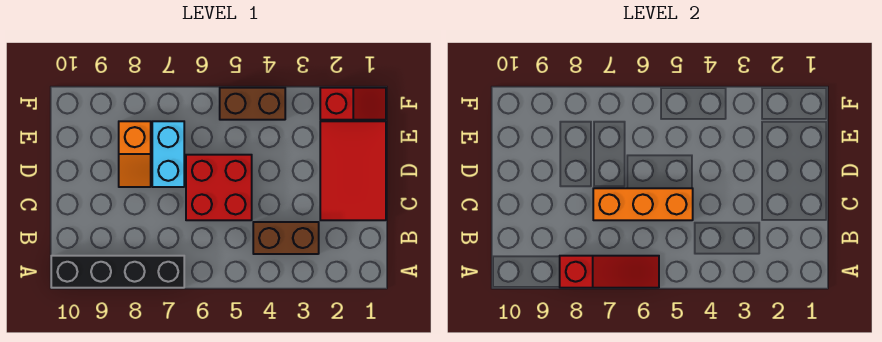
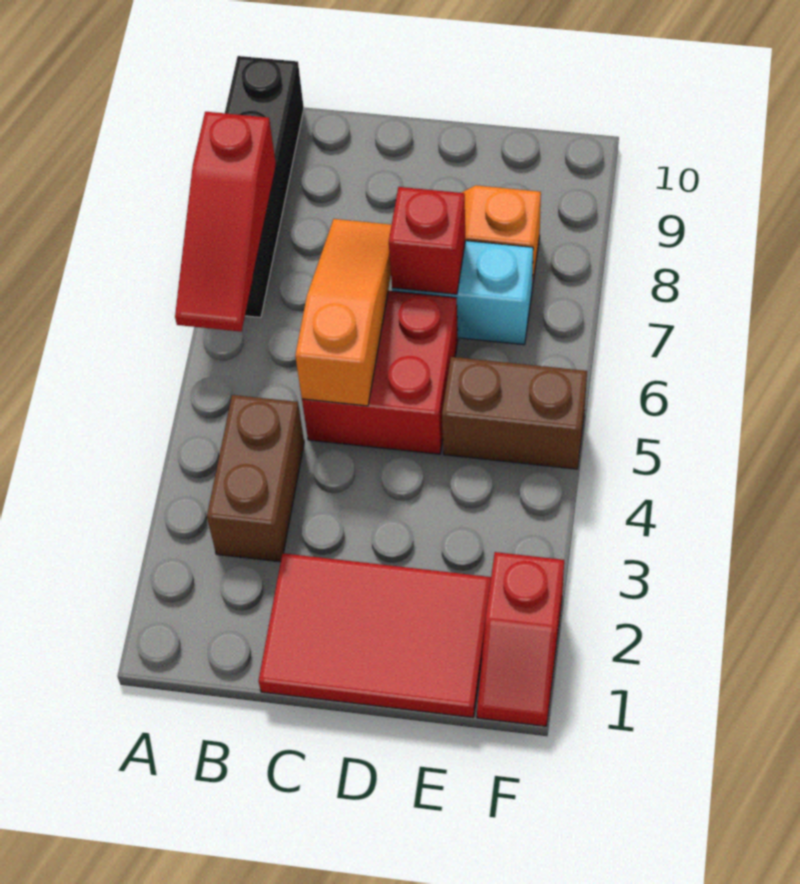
orange 1x3 brick [593,188,693,220] -> orange 1x3 slope [295,219,392,406]
none -> red 1x1 brick [389,187,465,294]
brown 1x2 brick [220,88,285,120] -> brown 1x2 brick turned to [442,357,587,469]

